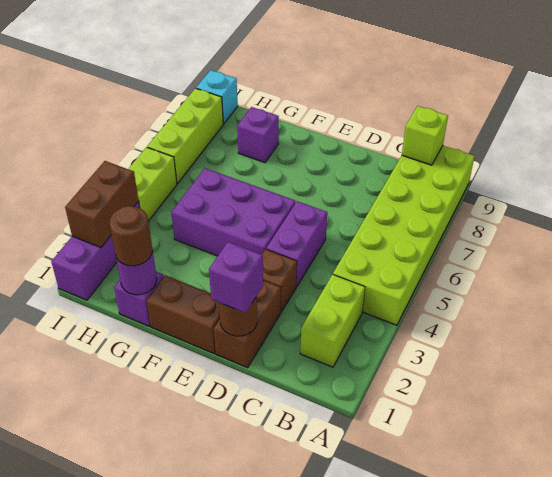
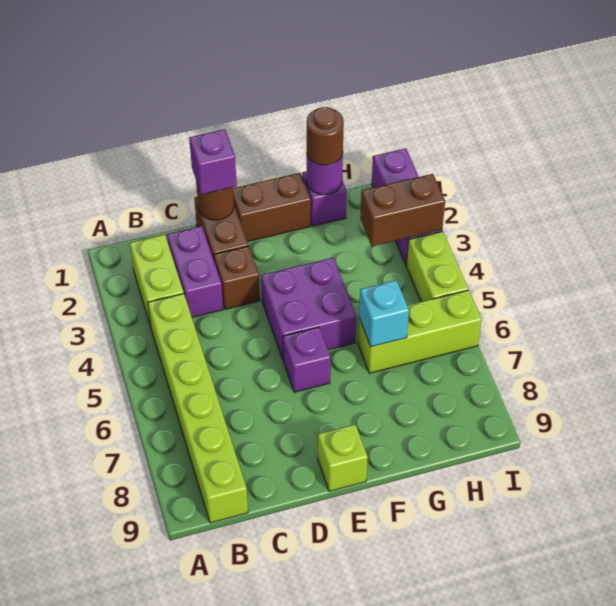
lime 2x6 brick [333,146,474,325] -> lime 1x6 brick [148,294,248,523]
lime 1x1 brick [402,106,448,165] -> lime 1x1 brick moved to [318,425,368,491]
purple 1x2 brick [266,201,327,287] -> purple 1x2 brick moved to [167,226,223,317]
purple 2x3 brick [171,168,295,256] -> purple 2x2 brick [261,258,357,361]
purple 1x1 brick [237,107,279,163] -> purple 1x1 brick moved to [283,327,331,392]
brown 1x2 brick [65,161,138,247] -> brown 1x2 brick turned to [360,174,445,246]
lime 1x3 brick [147,88,223,184] -> lime 1x3 brick turned to [358,290,482,373]
cyan 1x1 brick [196,70,238,124] -> cyan 1x1 brick moved to [359,280,409,347]

